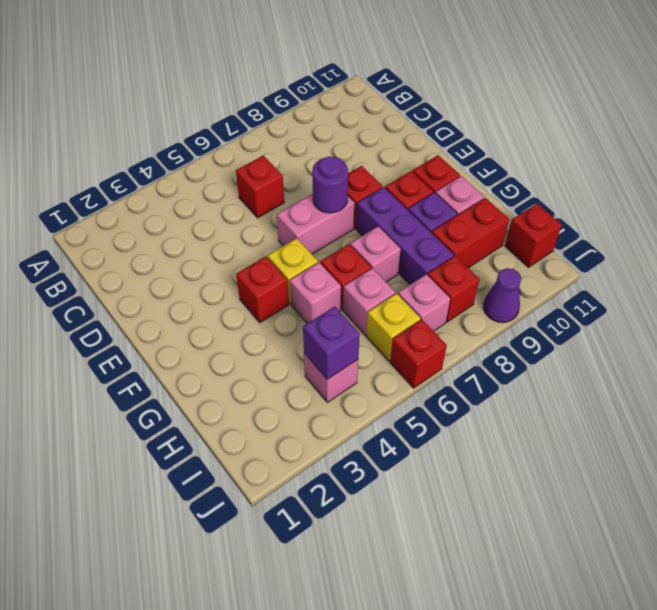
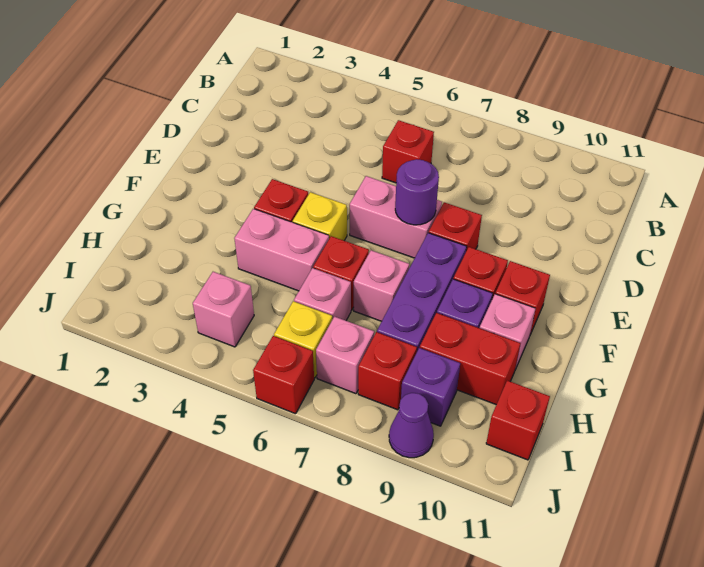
pink 1x1 brick [290,262,341,324] -> pink 1x2 brick [234,209,329,291]
purple 1x1 brick [303,307,360,379] -> purple 1x1 brick moved to [401,348,460,426]

